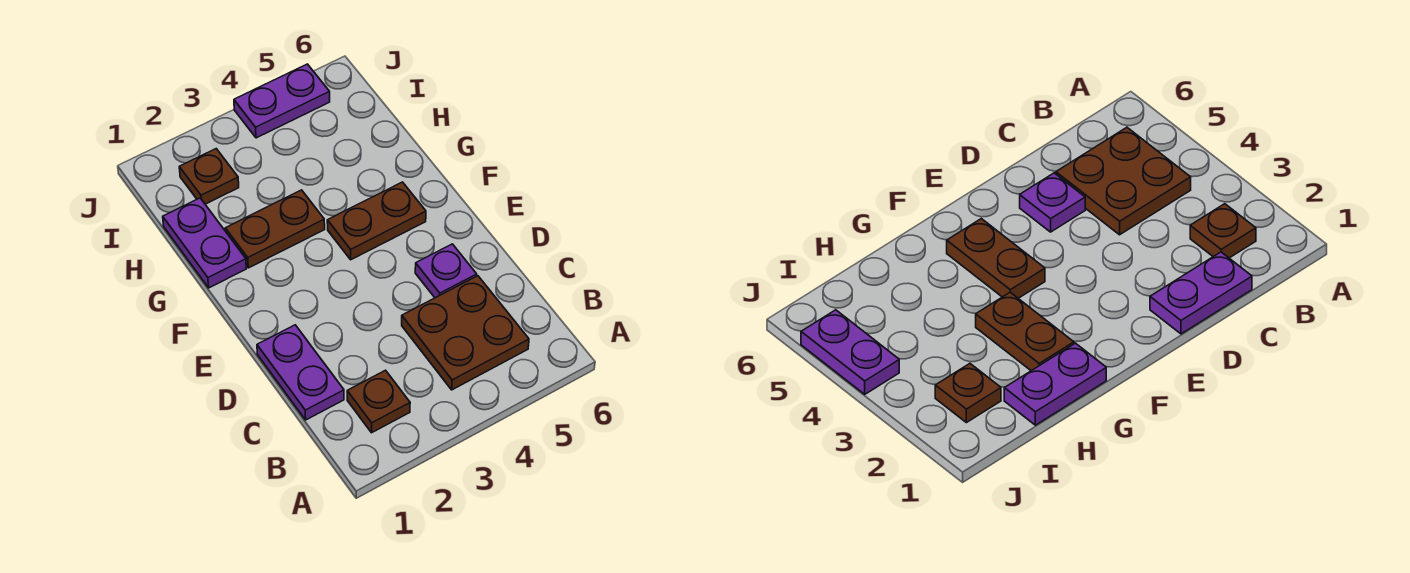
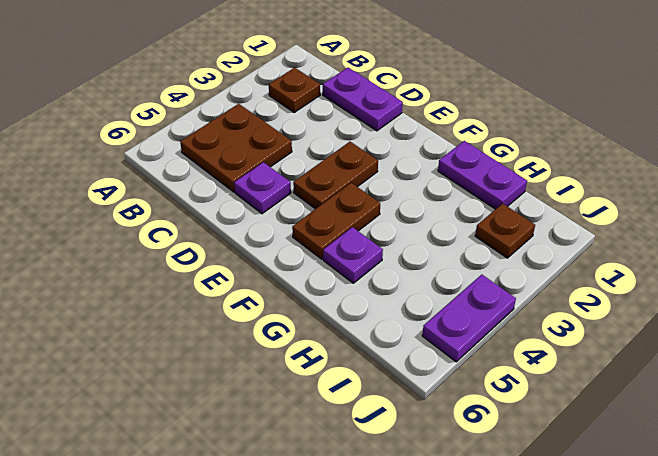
brown 1x2 plate [225,190,325,268] -> brown 1x2 plate moved to [293,142,378,209]
none -> purple 1x1 plate [323,227,383,283]

